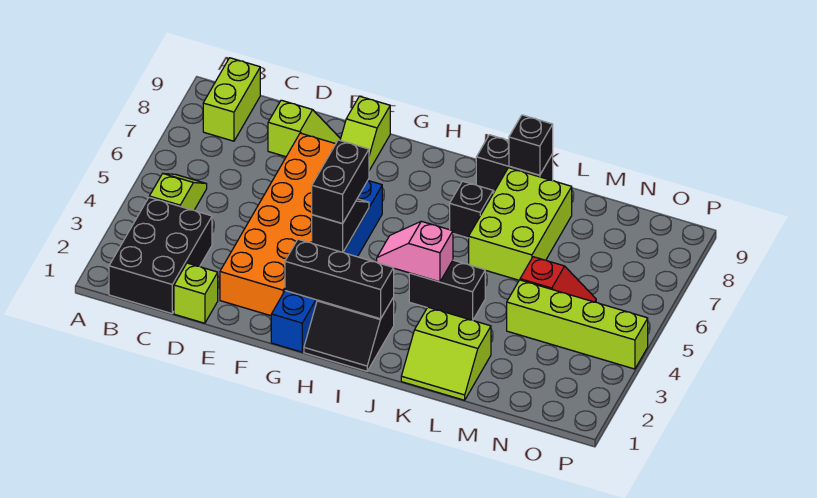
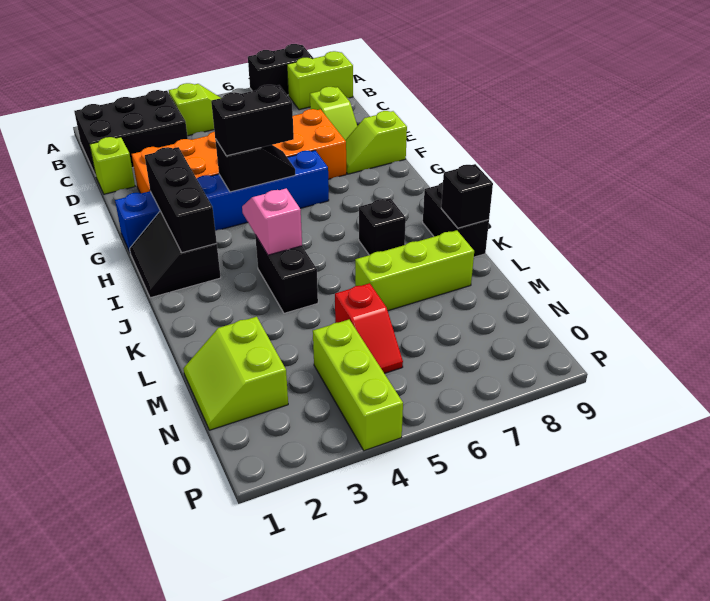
none -> black 1x2 brick [248,44,313,95]
lime 2x2 slope [401,307,491,400] -> lime 2x2 slope moved to [183,317,288,430]
lime 2x3 brick [469,168,572,280] -> lime 1x3 brick [355,230,474,311]
lime 1x4 brick [507,280,648,369] -> lime 1x3 brick [313,320,403,451]

